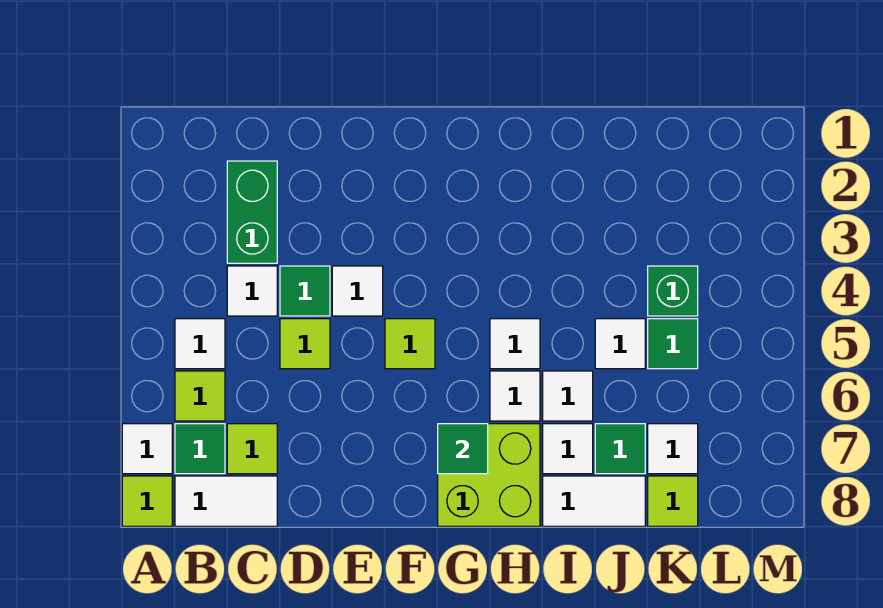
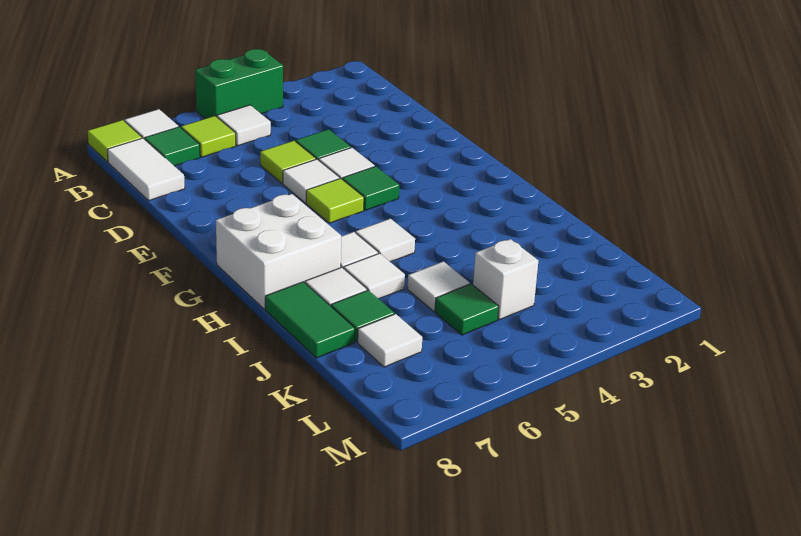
green 1x2 brick [227,161,277,263] -> green 1x2 brick moved to [195,49,283,119]
white 1x1 tile [227,266,277,316] -> white 1x1 tile moved to [283,159,340,203]
lime 1x1 tile [227,424,277,474] -> none
lime 2x2 brick [438,424,540,526] -> white 2x2 brick [216,194,341,309]
green 1x1 tile [438,424,488,474] -> green 1x1 tile moved to [342,166,399,210]
white 1x2 tile [543,476,645,526] -> green 1x2 tile [265,282,355,358]
green 1x1 brick [648,266,698,316] -> white 1x1 brick [473,239,538,320]
lime 1x1 tile [648,476,698,526] -> none

